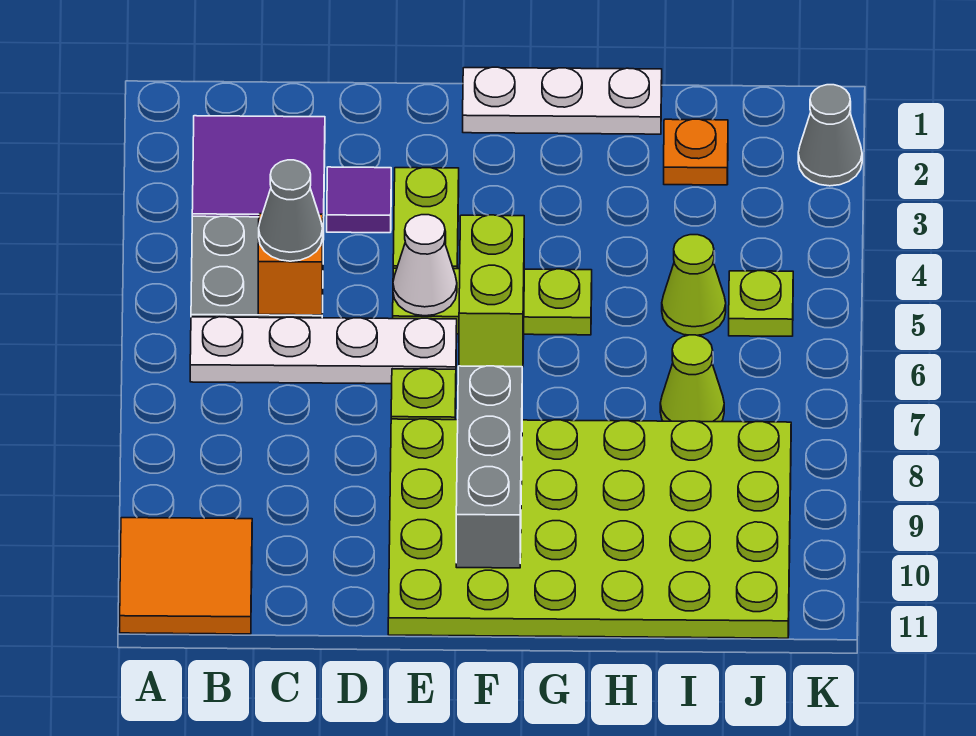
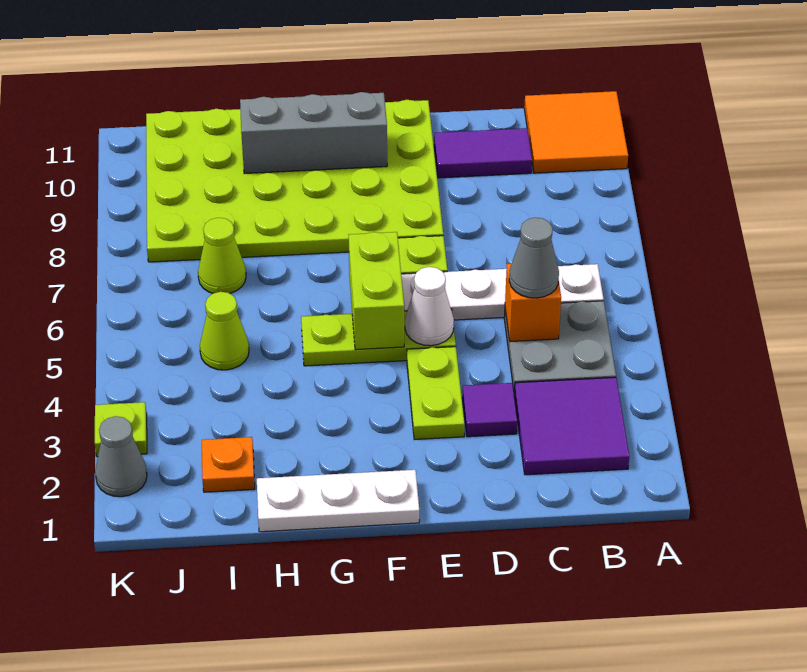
none -> purple 1x2 tile [434,128,532,178]
grey 1x3 brick [456,366,522,568] -> grey 1x3 brick turned to [240,92,387,174]
lime 1x1 plate [729,271,793,336] -> lime 1x1 plate moved to [95,402,147,457]

